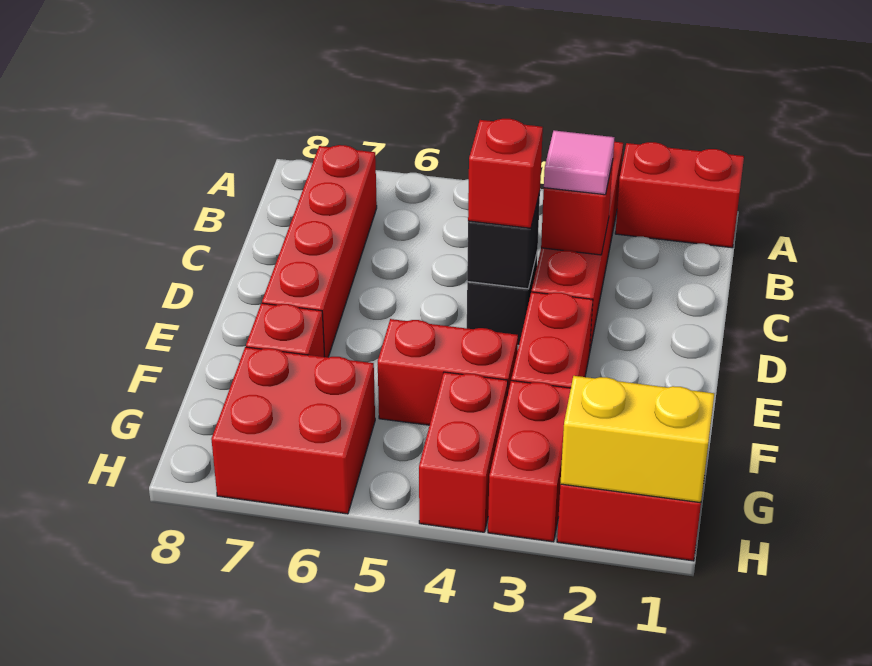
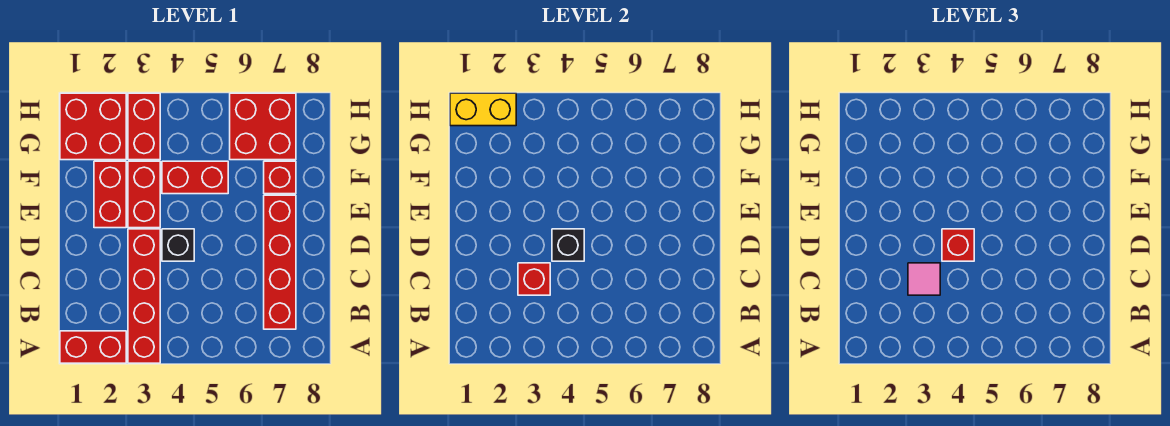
red 1x2 brick [419,372,508,532] -> red 1x2 brick moved to [94,161,126,228]

